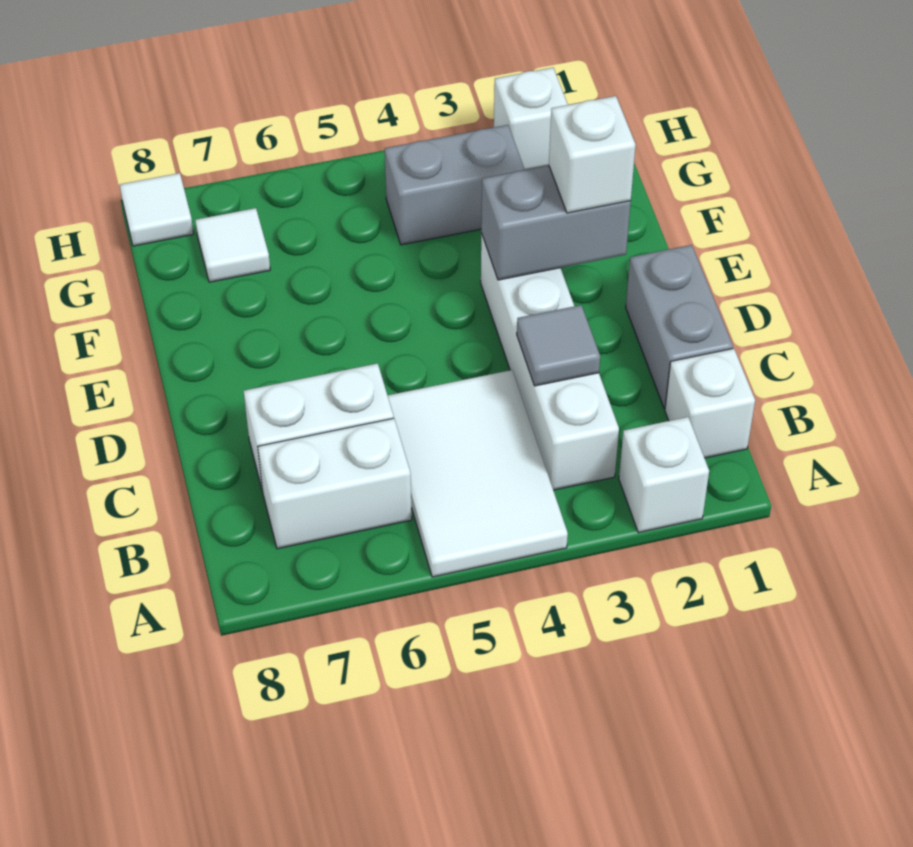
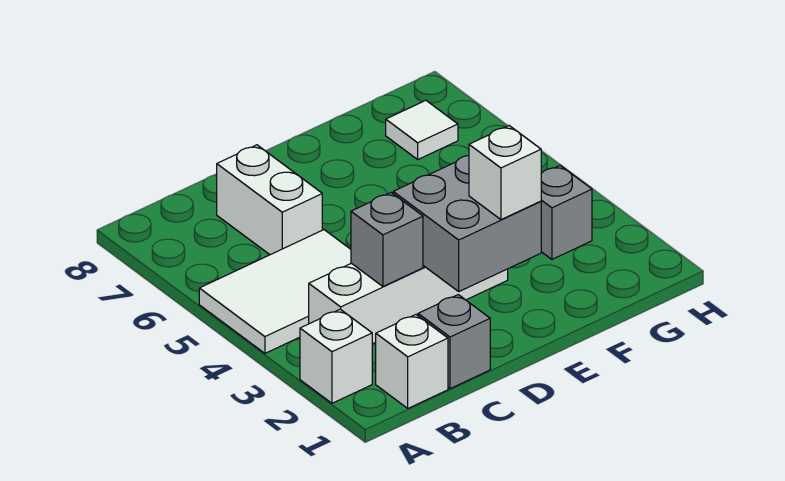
white 1x2 brick [258,418,412,549] -> none
grey 1x2 brick [626,245,733,408] -> grey 1x1 brick [418,295,490,389]
grey 1x1 tile [517,305,600,386] -> grey 1x1 brick [351,193,423,286]
grey 1x2 brick [481,166,631,280] -> grey 2x2 brick [393,155,541,291]
grey 1x2 brick [385,125,525,245] -> grey 1x1 brick [541,166,592,259]
white 1x1 brick [494,68,568,170] -> none
white 1x1 tile [120,173,194,246] -> none

